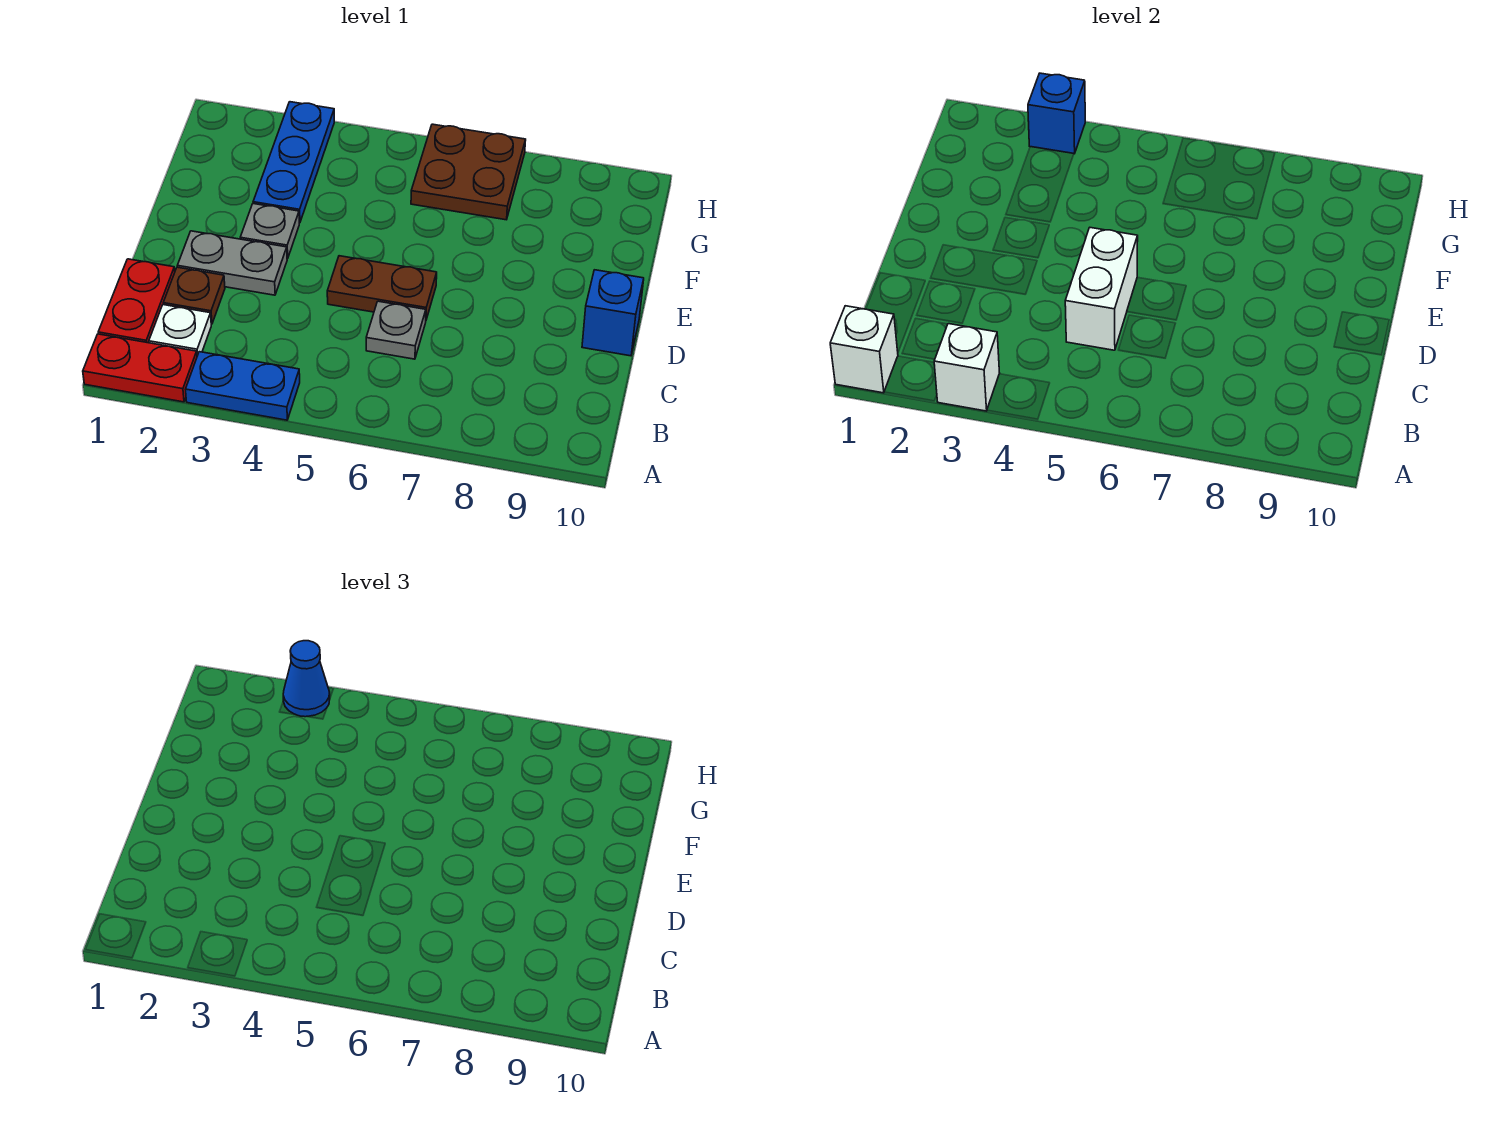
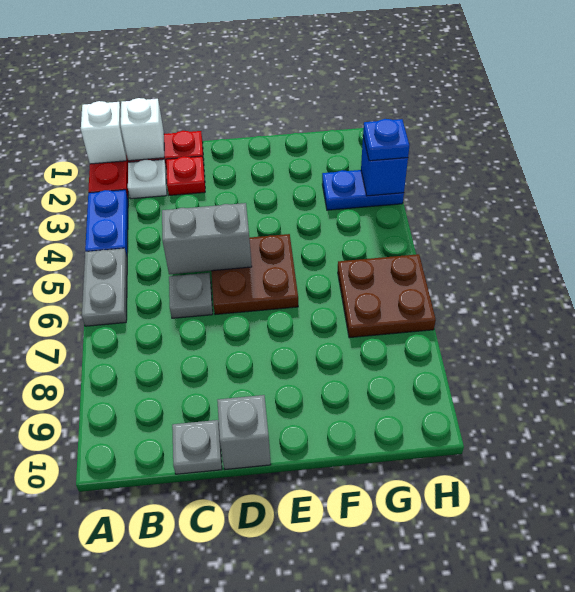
white 1x1 brick [934,324,1000,411] -> white 1x1 brick moved to [121,98,164,161]
brown 1x1 plate [163,267,225,324] -> red 1x1 plate [166,156,205,195]
white 1x2 brick [1065,228,1138,350] -> grey 1x2 brick [162,203,252,274]
grey 1x2 plate [177,231,287,295] -> grey 1x2 plate moved to [82,248,127,326]
brown 1x2 plate [327,256,437,320] -> brown 2x2 plate [211,234,298,315]
blue 1x1 brick [582,270,644,356] -> grey 1x1 brick [217,395,271,469]
grey 1x1 plate [240,204,299,259] -> grey 1x1 plate moved to [172,420,222,474]
blue 1x3 plate [253,102,334,223] -> blue 1x2 plate [322,170,404,210]
blue 1x1 cone [283,641,330,717] -> blue 1x1 plate [363,119,409,161]

